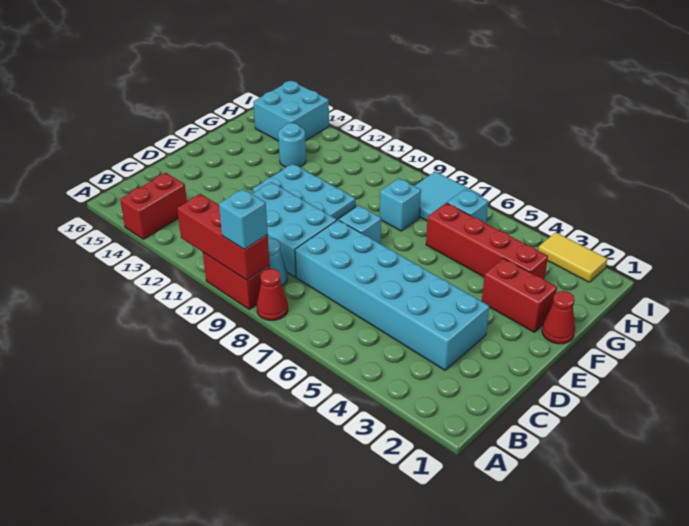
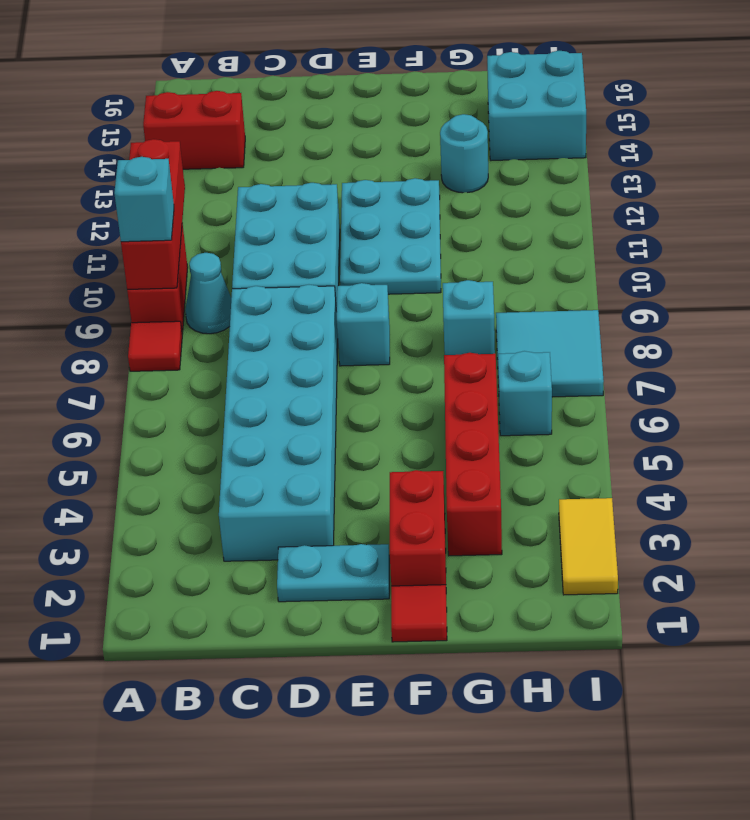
red 1x1 cone [257,269,288,320] -> red 1x1 tile [128,321,182,371]
none -> cyan 1x2 plate [277,544,389,602]
red 1x1 cone [542,291,575,344] -> red 1x1 tile [391,585,447,642]

